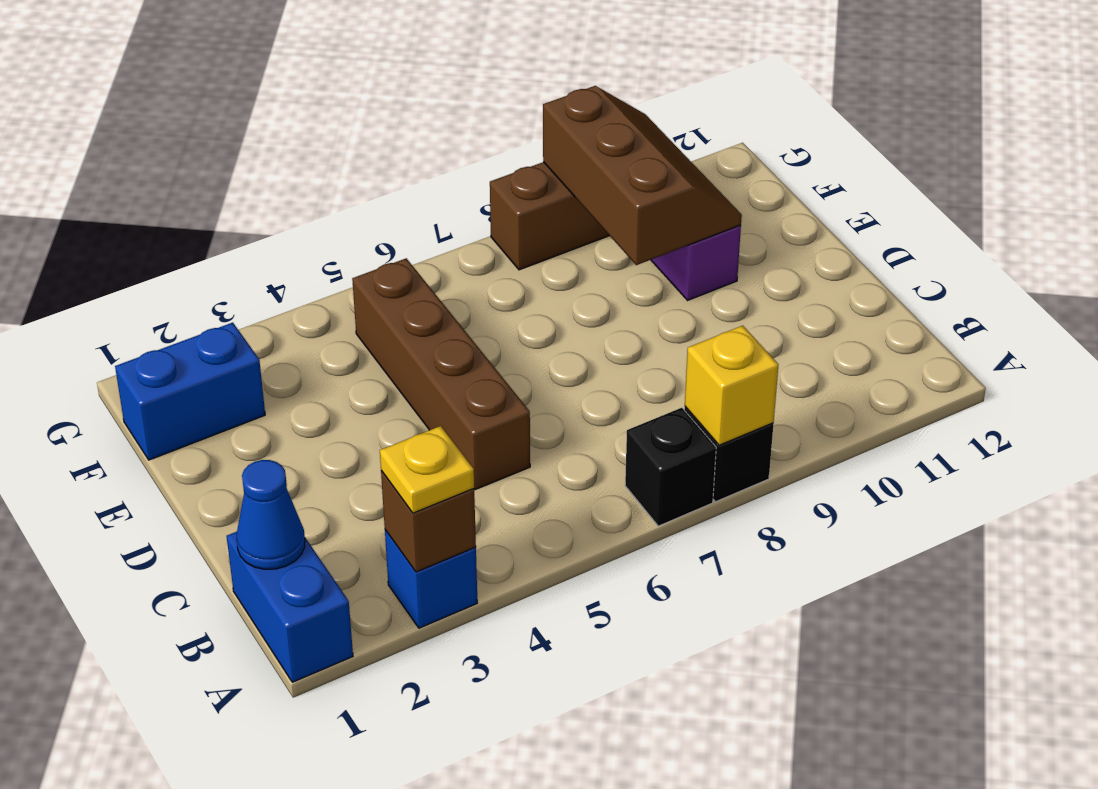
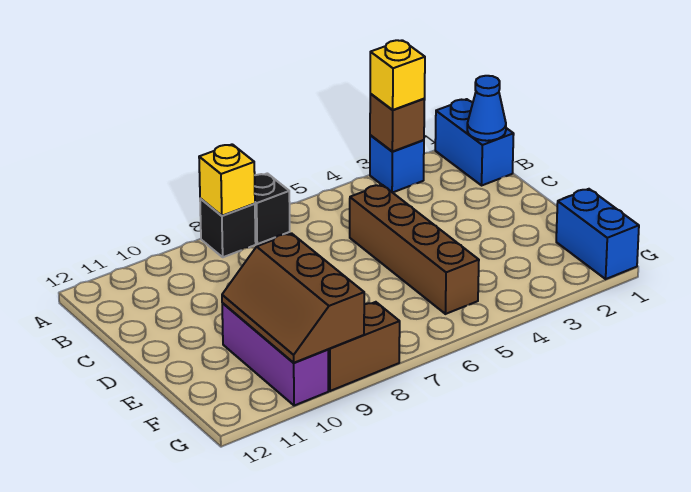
yellow 1x1 plate [380,426,474,513] -> yellow 1x1 brick [370,40,425,110]
blue 1x2 brick [115,323,265,460] -> blue 1x2 brick turned to [556,189,639,279]

